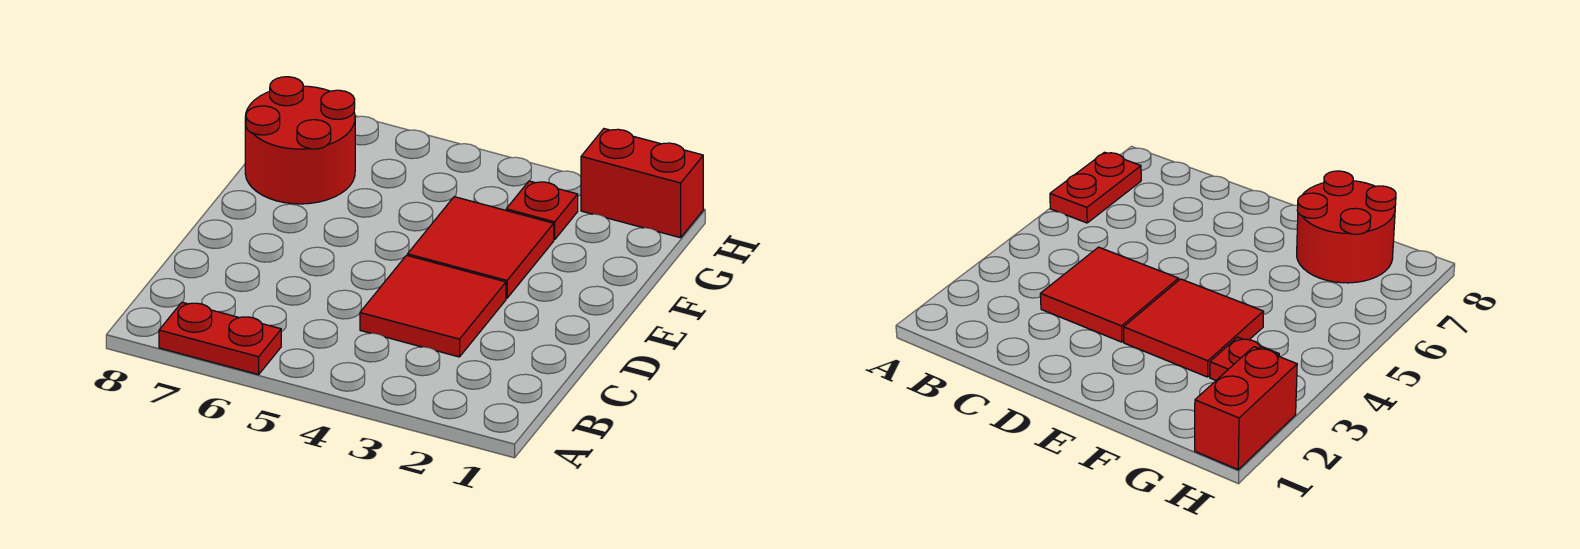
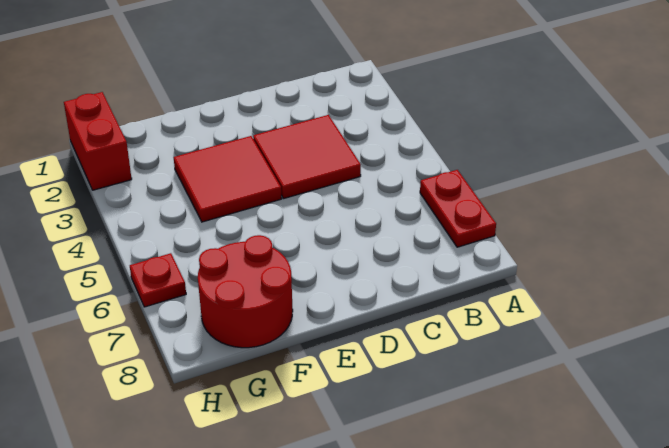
red 1x1 plate [506,181,578,240] -> red 1x1 plate moved to [130,253,186,307]

